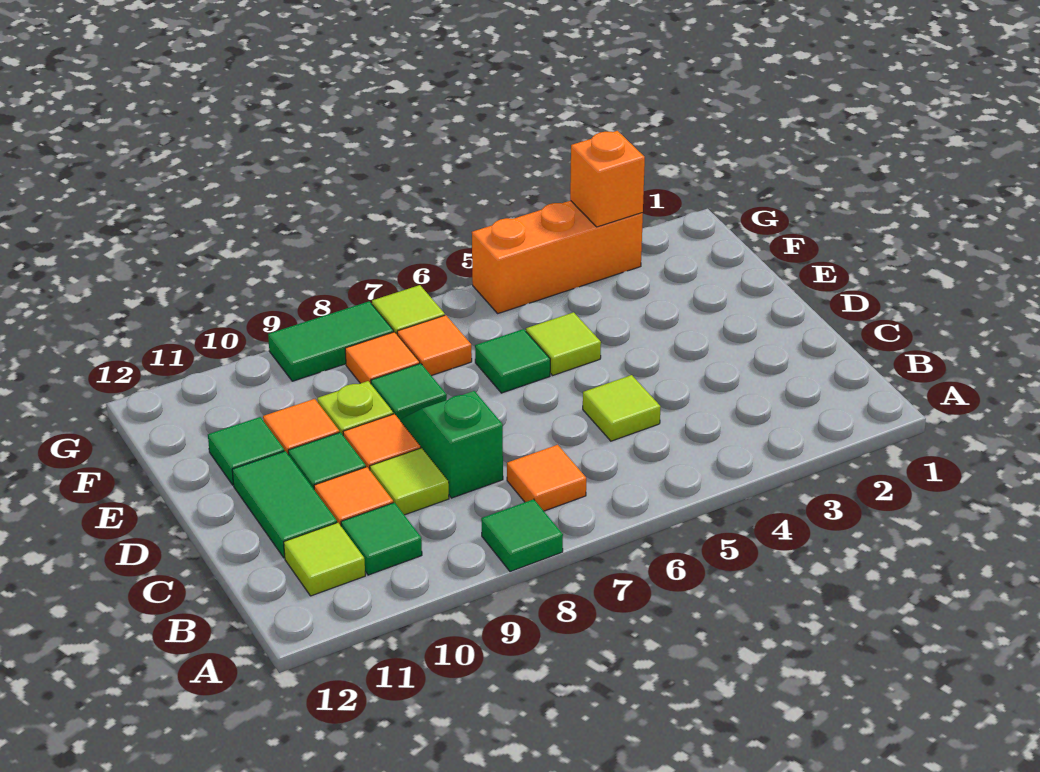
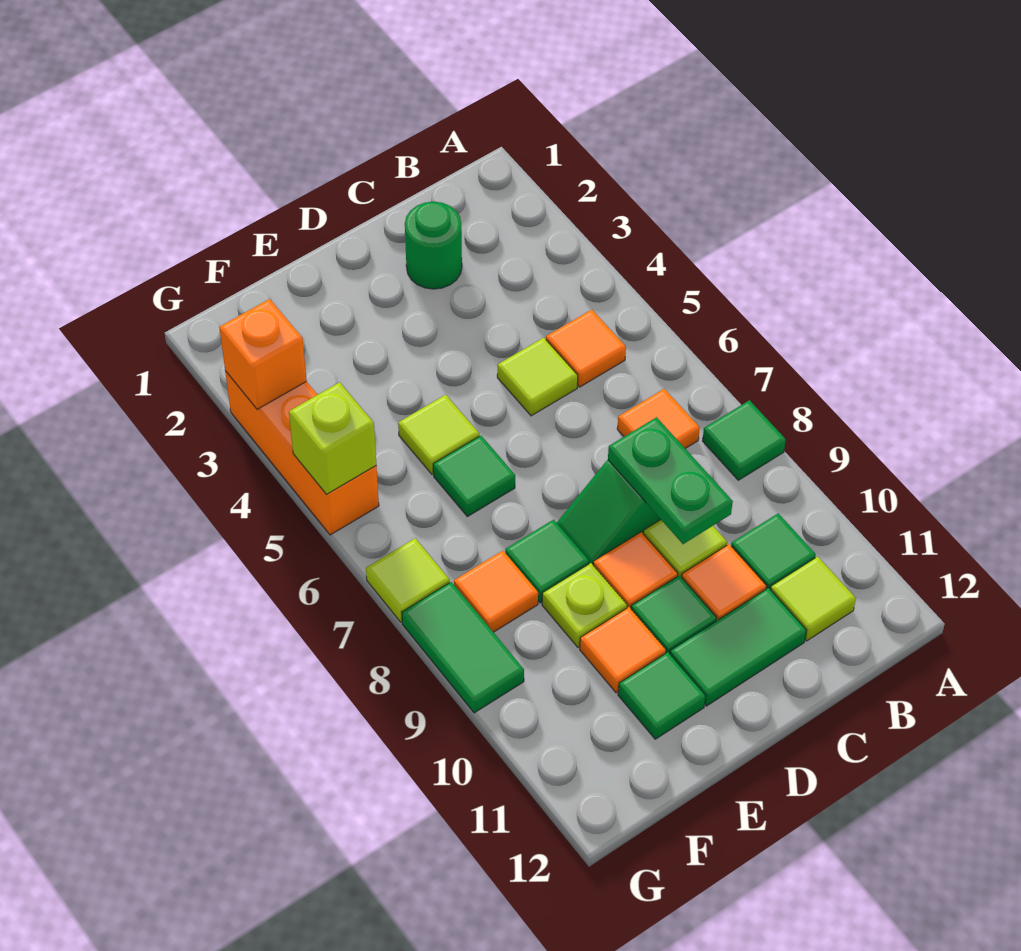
none -> green 1x1 round brick [405,202,462,289]
none -> green 1x2 plate [608,417,733,544]
orange 1x1 tile [397,315,472,376] -> orange 1x1 tile moved to [546,310,626,387]
none -> lime 1x1 brick [289,382,376,494]

